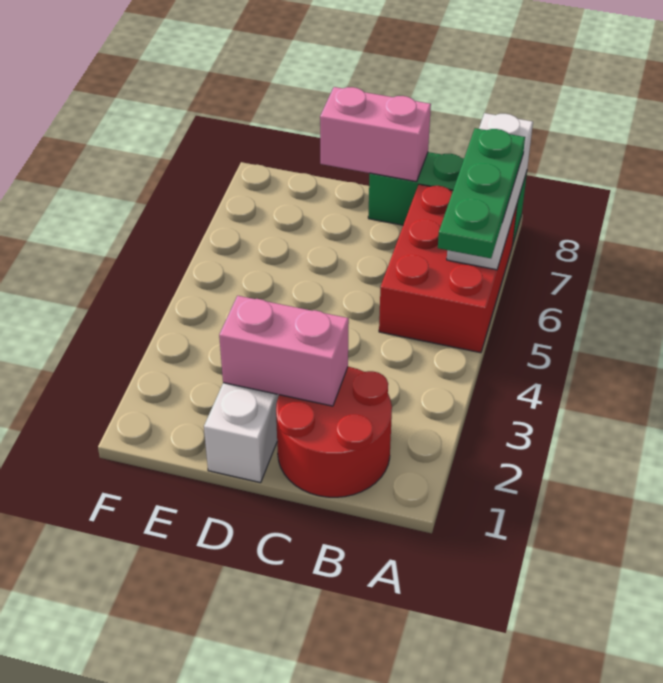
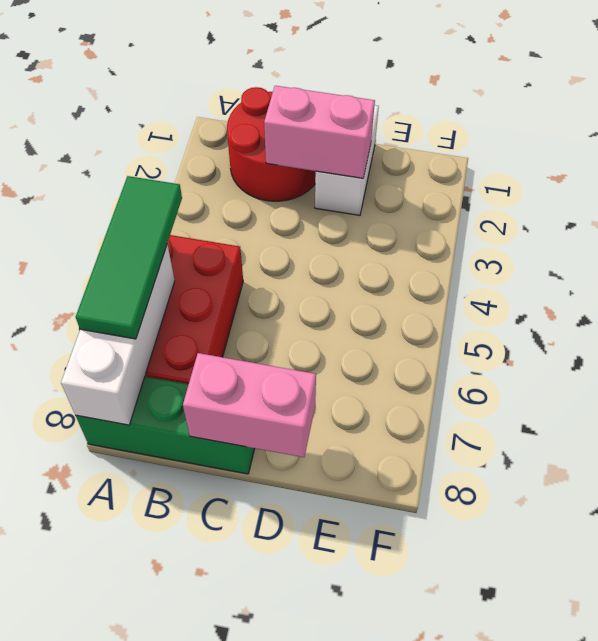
green 1x3 plate [438,128,525,258] -> green 1x3 tile [76,176,182,339]

